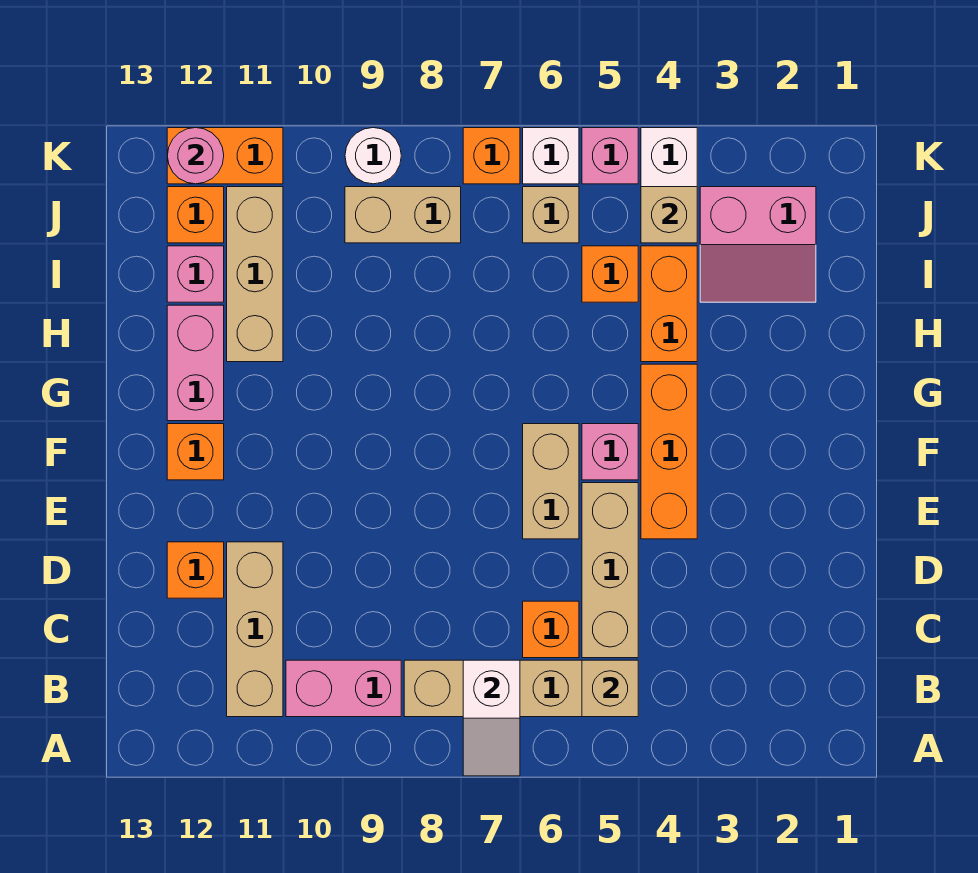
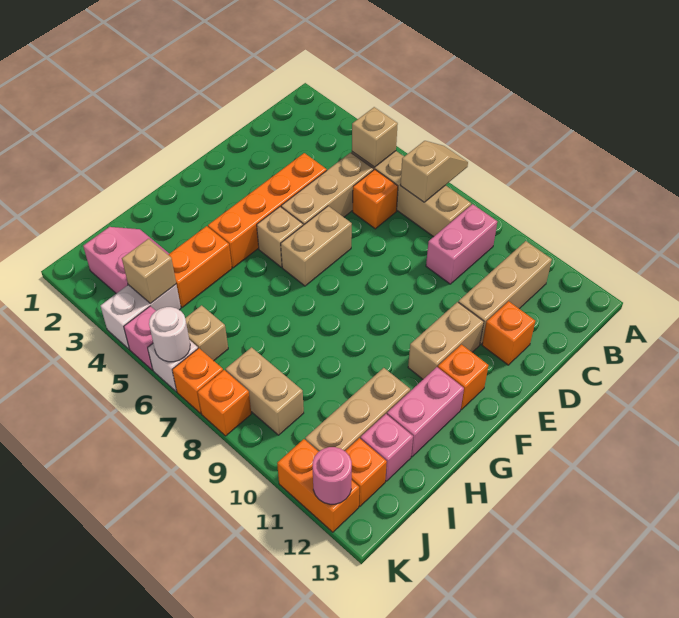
white 1x2 slope [463,660,520,776] -> tan 1x2 slope [400,141,468,202]
pink 1x2 brick [286,660,401,717] -> pink 1x2 brick turned to [426,204,497,284]
orange 1x3 brick [641,364,697,539] -> orange 1x4 brick [208,153,327,268]
none -> tan 1x2 brick [408,302,484,379]
pink 1x1 brick [582,424,638,480] -> tan 1x1 brick [257,207,303,267]
orange 1x1 brick [582,246,638,302] -> orange 1x1 brick moved to [198,370,251,436]
white 1x1 round brick [345,128,401,184] -> white 1x1 round brick moved to [149,307,190,362]

